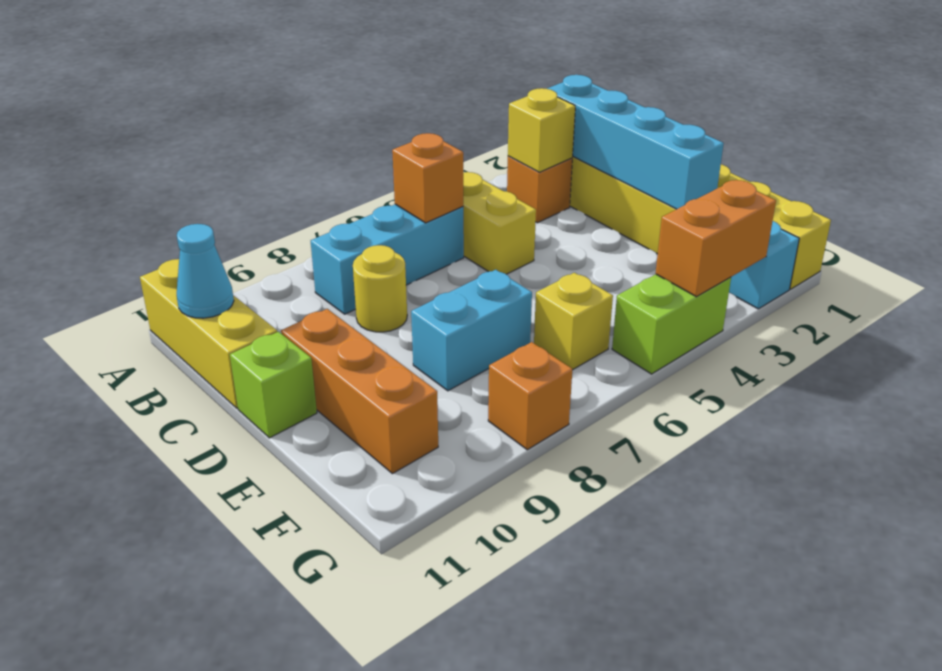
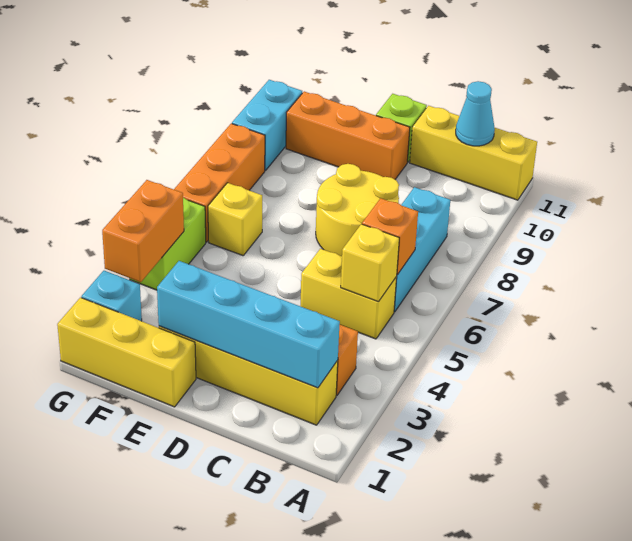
yellow 1x1 brick [508,88,575,172] -> yellow 1x1 brick moved to [341,224,399,302]
yellow 1x1 round brick [353,245,407,332] -> yellow 2x2 round brick [316,164,399,256]
cyan 1x2 brick [411,270,532,391] -> cyan 1x2 brick moved to [232,80,302,171]
orange 1x1 brick [488,342,572,450] -> orange 1x3 brick [174,123,265,242]

